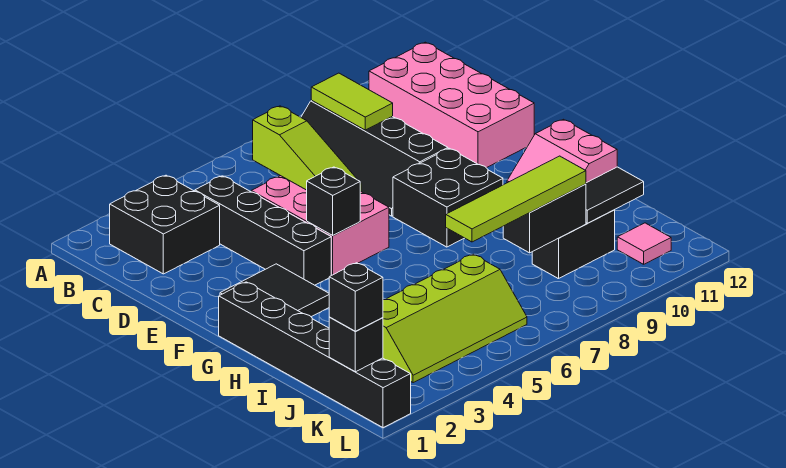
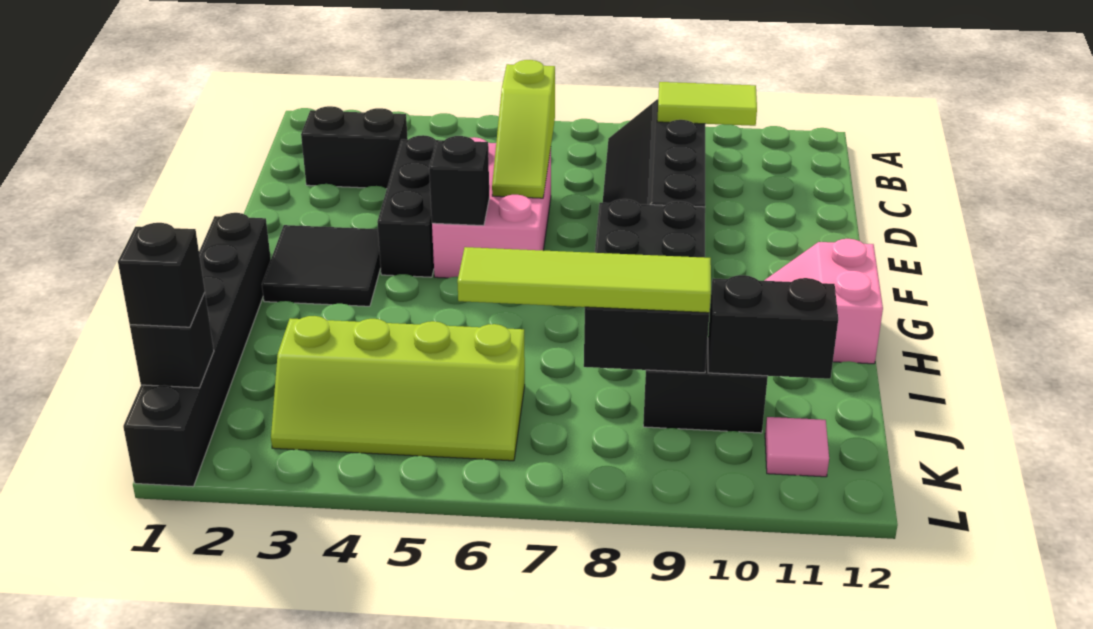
black 2x2 brick [110,175,220,274] -> black 1x2 brick [301,106,408,189]
lime 1x2 tile [311,73,393,130] -> lime 1x2 tile turned to [657,82,757,126]
pink 2x4 brick [369,42,534,168] -> none
black 1x4 brick [195,176,331,285] -> black 1x3 brick [377,135,436,277]
black 1x2 tile [586,167,644,223] -> black 1x2 brick [708,275,838,379]

